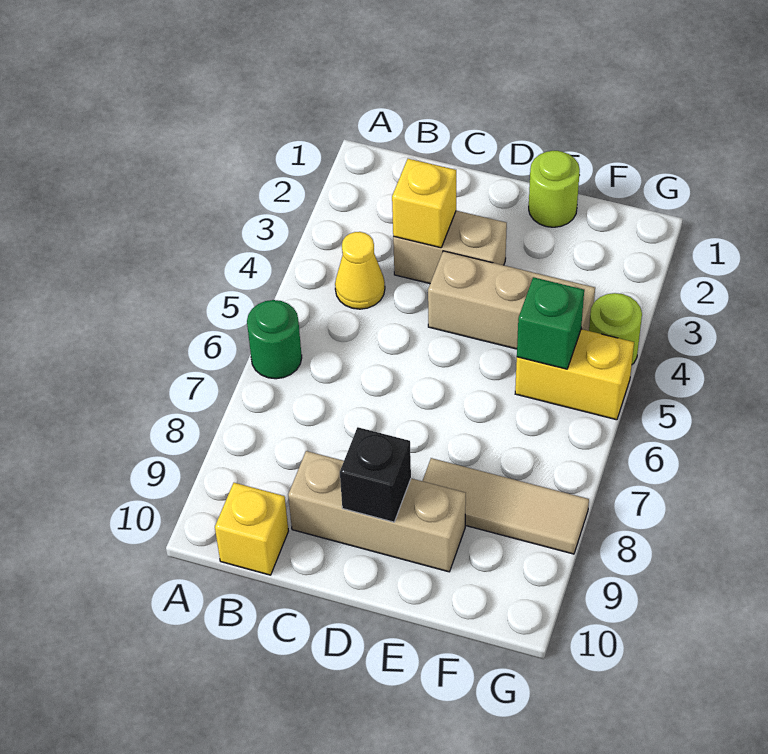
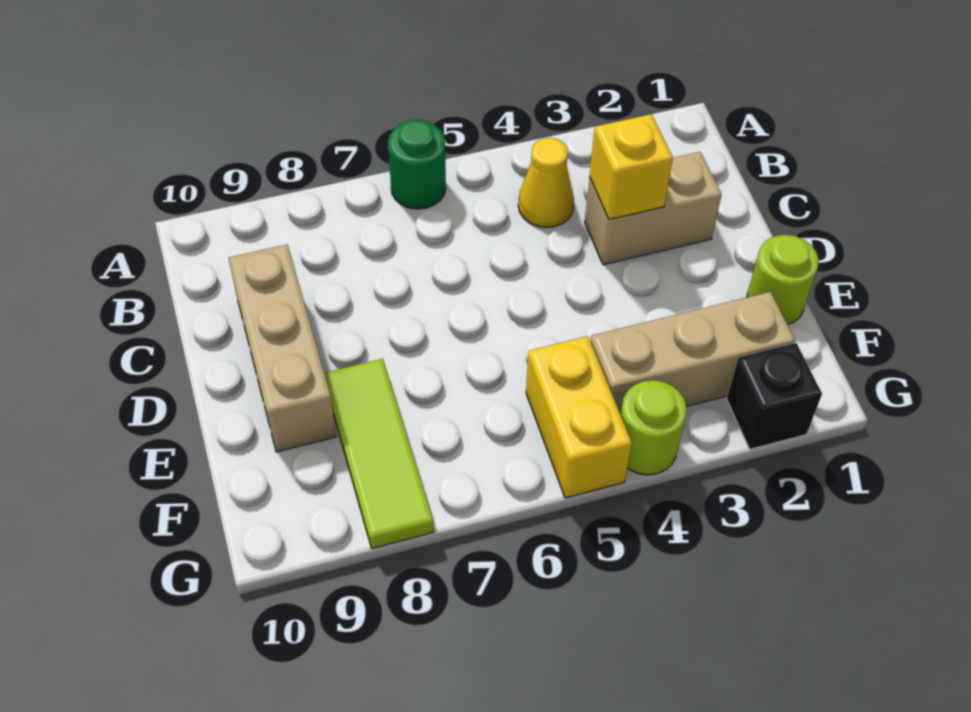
yellow 1x1 brick [215,483,288,575] -> none
tan 1x2 brick [393,211,507,284] -> tan 1x2 brick turned to [585,152,722,265]
tan 1x3 brick [428,251,595,349] -> tan 1x3 brick turned to [590,292,795,415]
black 1x1 brick [340,427,411,522] -> black 1x1 brick moved to [727,343,822,449]
tan 1x3 tile [423,458,589,554] -> lime 1x3 tile [324,359,434,549]
green 1x1 brick [517,277,584,369] -> none

